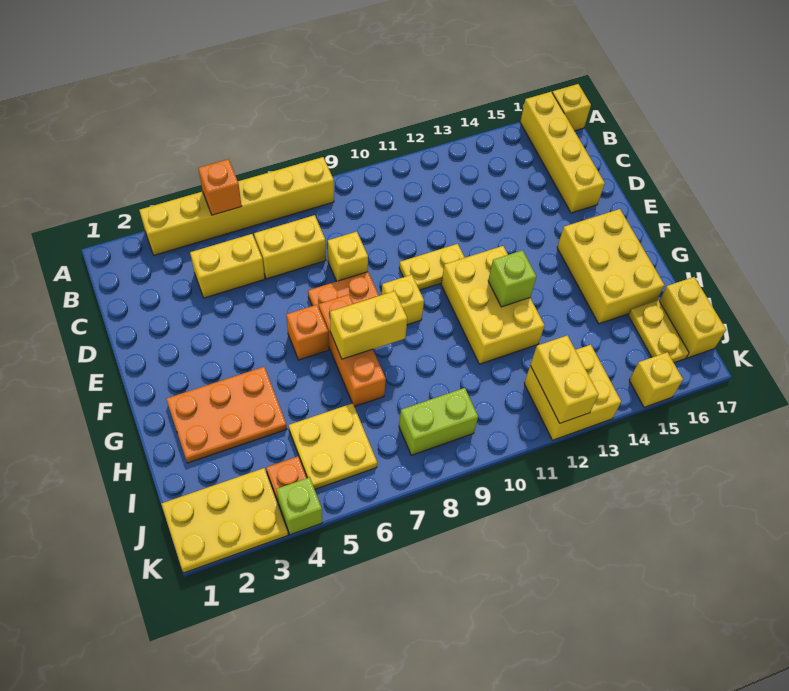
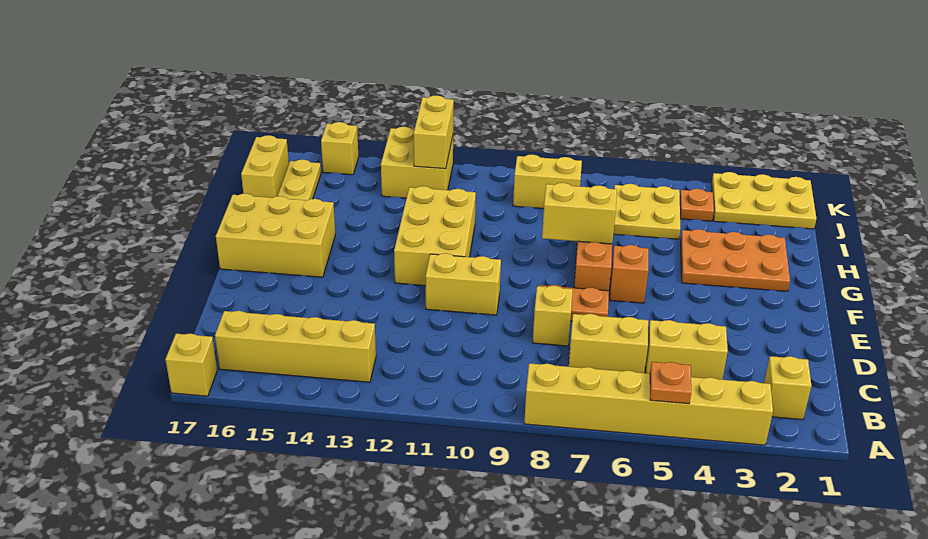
orange 1x1 brick [198,159,242,215] -> orange 1x1 plate [650,362,691,404]
yellow 1x4 brick [520,92,605,213] -> yellow 1x4 brick turned to [215,311,376,382]
yellow 1x2 plate [399,244,465,290] -> yellow 1x2 brick [426,253,501,315]
yellow 1x1 brick [382,275,424,325] -> yellow 1x1 brick moved to [764,356,812,420]
yellow 2x3 brick [557,209,664,324] -> yellow 2x3 brick turned to [216,194,335,277]
lime 1x1 brick [488,250,536,307] -> none
lime 1x2 brick [399,388,478,455] -> yellow 1x2 brick [513,154,582,209]
lime 1x1 brick [276,477,322,535] -> none

